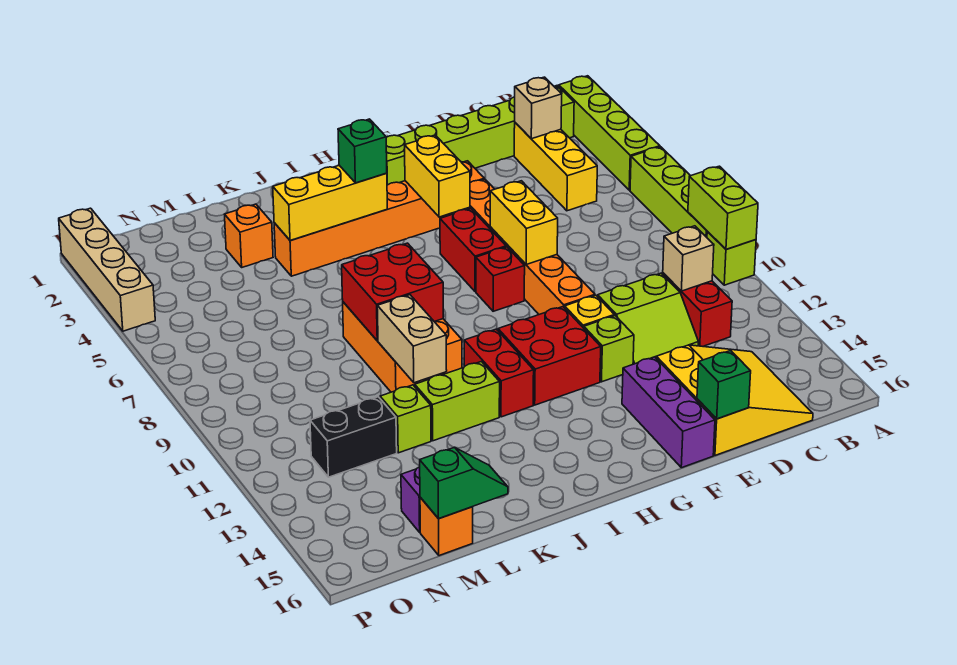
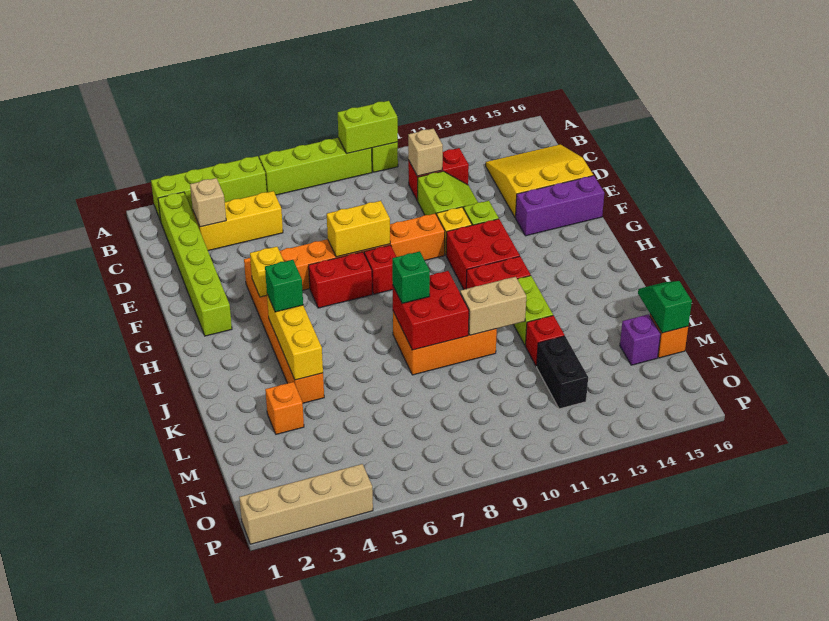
green 1x1 brick [697,351,751,419] -> green 1x1 brick moved to [392,251,430,303]
yellow 1x2 brick [405,135,470,217] -> yellow 1x1 brick [250,247,284,297]
lime 1x1 brick [380,385,431,453] -> red 1x1 brick [526,315,565,366]

